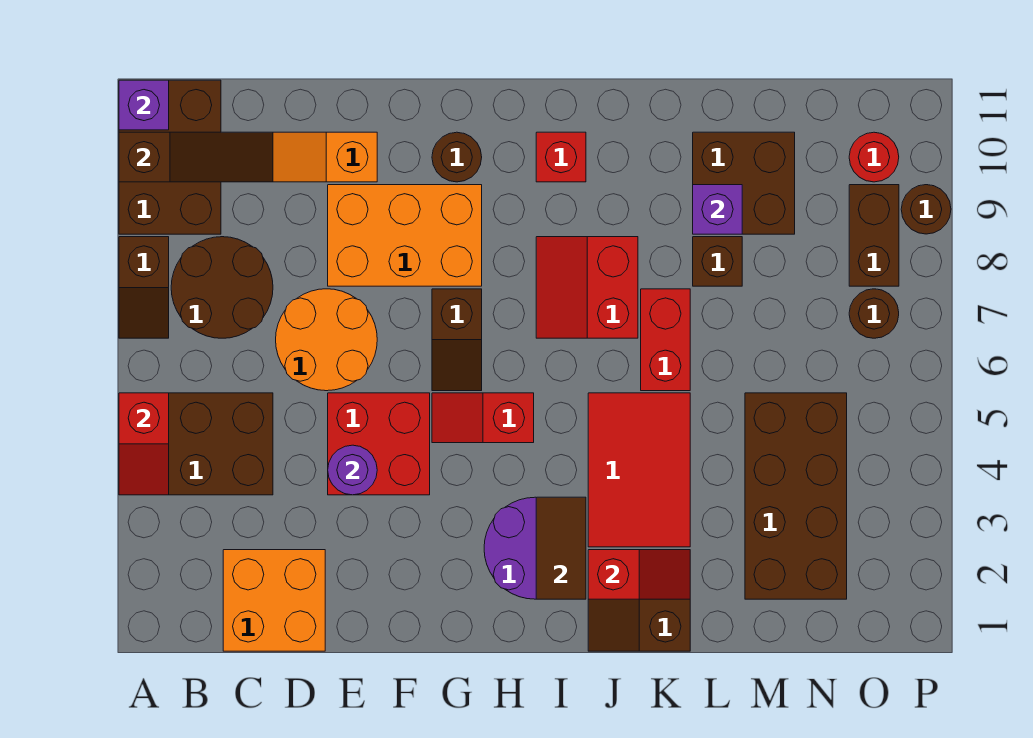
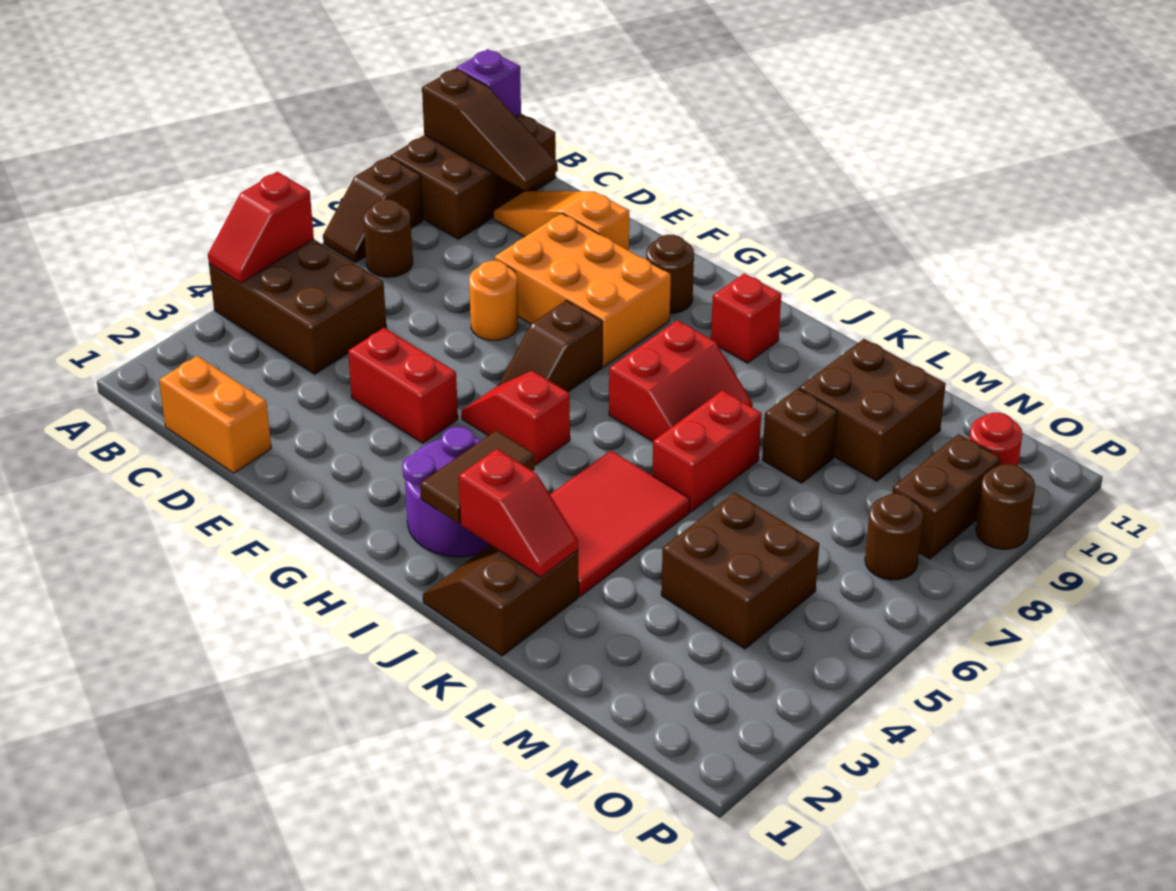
brown 2x2 round brick [171,237,273,338] -> brown 1x1 round brick [364,199,413,277]
orange 2x2 brick [223,550,325,651] -> orange 1x2 brick [159,356,271,473]
orange 2x2 round brick [276,289,377,391] -> orange 1x1 round brick [469,261,518,340]
red 2x2 brick [328,393,430,495] -> red 1x2 brick [348,328,458,443]
purple 1x1 round brick [328,445,377,495] -> none
red 2x2 slope [536,237,638,338] -> red 2x2 slope turned to [609,320,753,441]
purple 1x1 brick [693,185,742,234] -> none
brown 2x4 brick [745,393,847,599] -> brown 2x2 brick [661,492,819,649]

